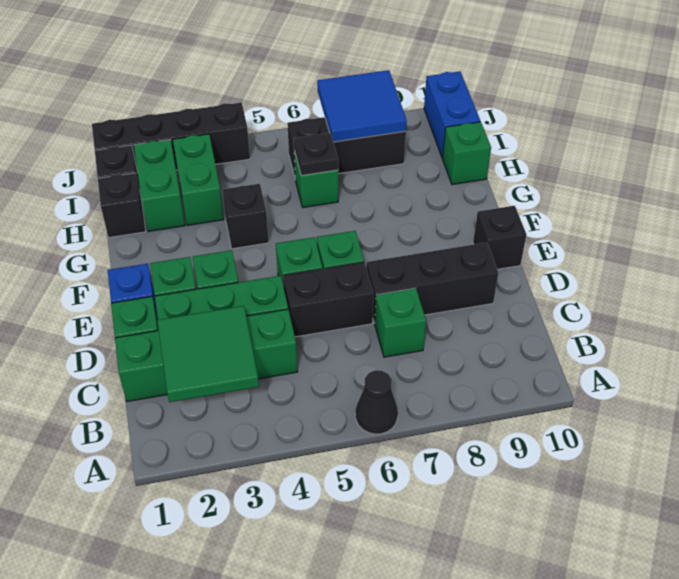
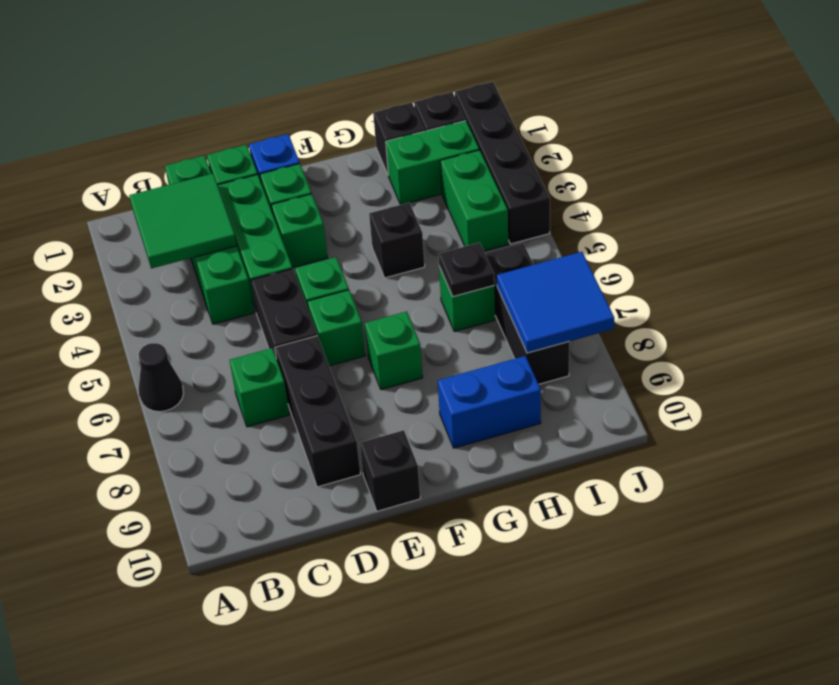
green 1x2 brick [173,134,224,225] -> green 1x2 brick turned to [440,150,508,251]
green 1x1 brick [442,122,491,185] -> green 1x1 brick moved to [365,311,423,390]
blue 1x2 brick [424,72,480,158] -> blue 1x2 brick moved to [438,356,541,448]

